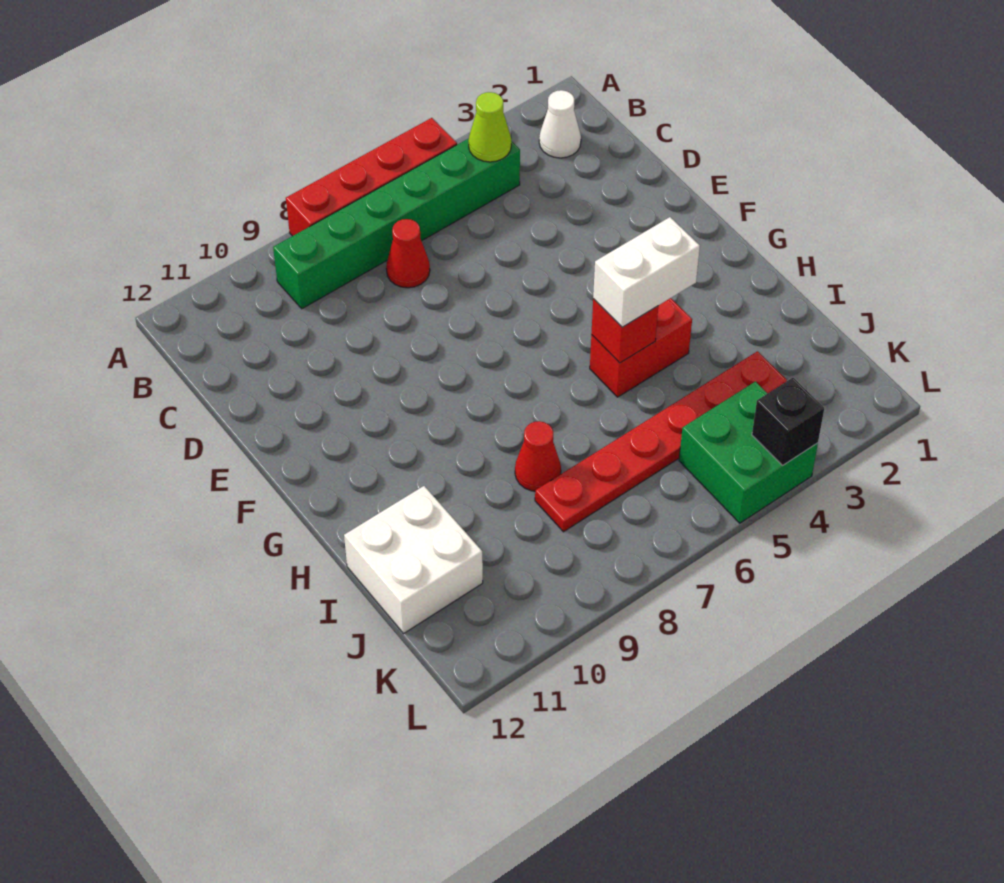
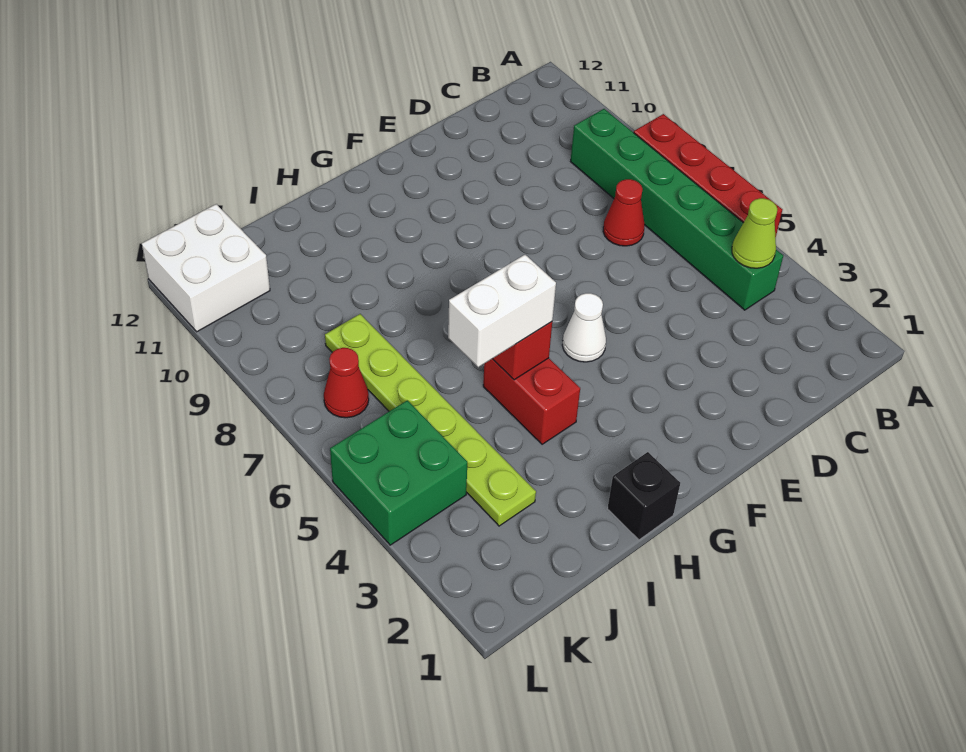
white 1x1 cone [539,90,581,158] -> white 1x1 cone moved to [562,293,606,362]
white 1x2 brick [593,217,700,327] -> white 1x2 brick turned to [448,255,556,367]
red 1x1 cone [515,421,561,491] -> red 1x1 cone moved to [324,348,369,418]
white 2x2 brick [344,486,483,633] -> white 2x2 brick moved to [142,204,270,332]
red 1x6 plate [535,351,787,532] -> lime 1x6 plate [325,314,536,526]
black 1x1 brick [752,378,824,465] -> black 1x1 brick moved to [607,452,680,540]

